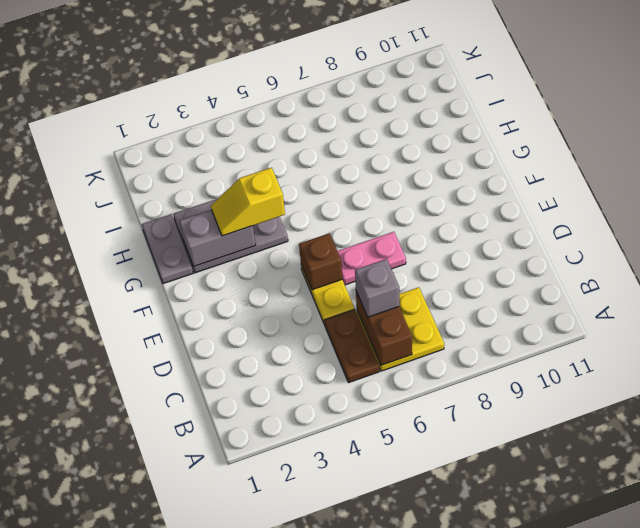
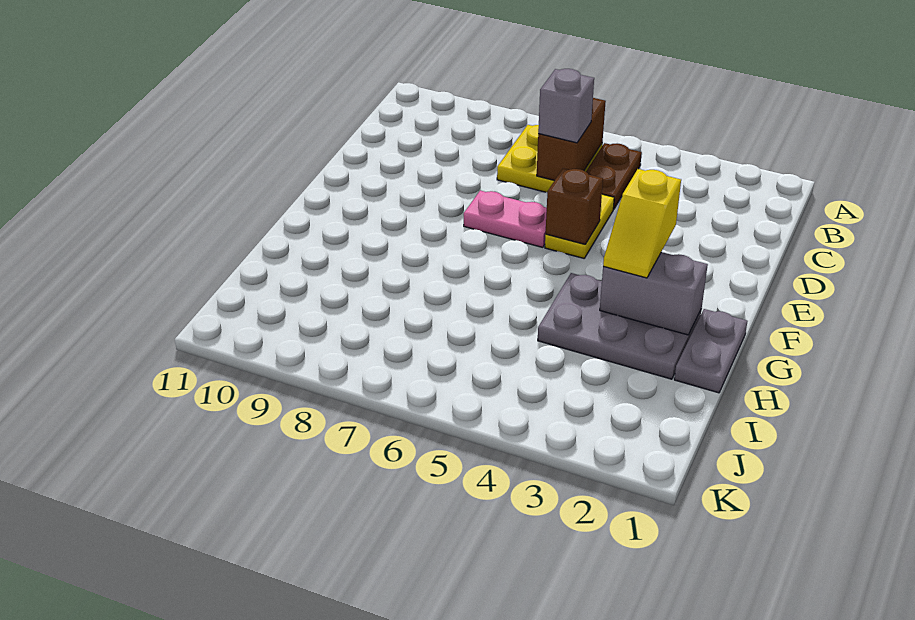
yellow 1x2 slope [211,168,285,236] -> yellow 1x2 slope turned to [603,169,681,278]

